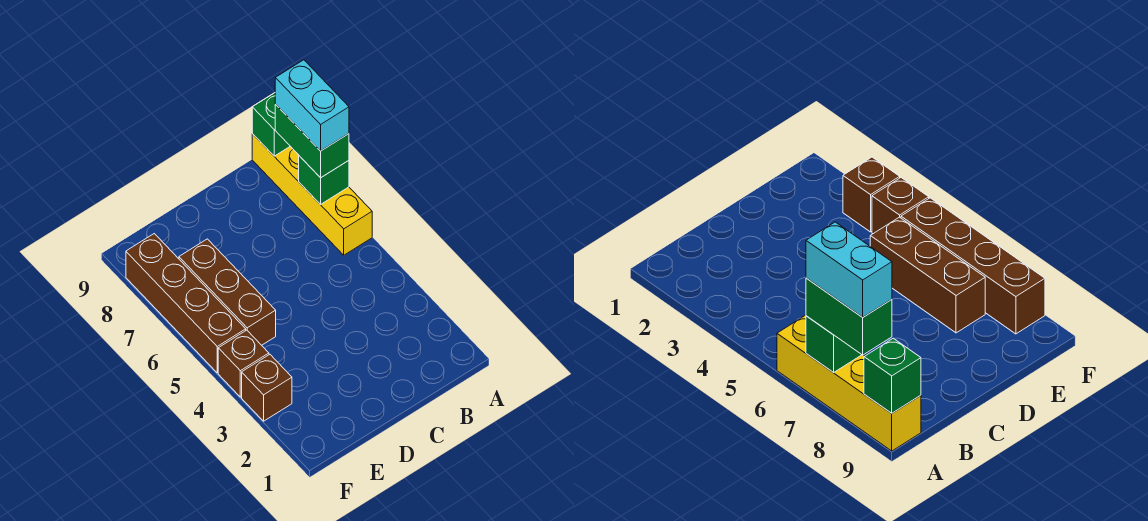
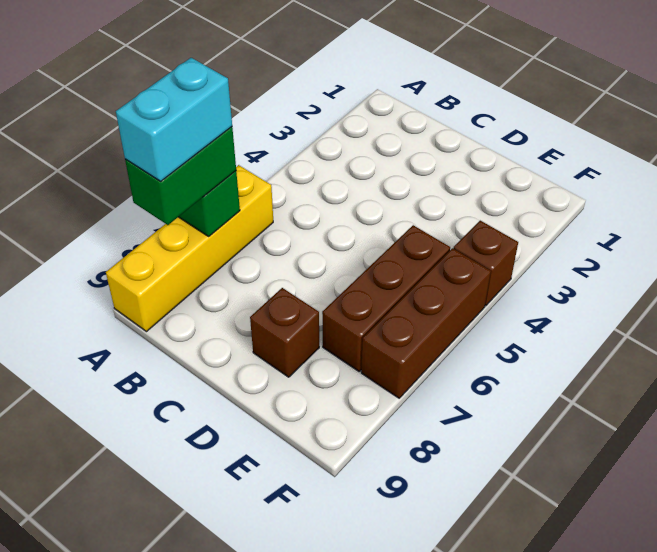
green 1x1 brick [252,93,290,156] -> none
brown 1x1 brick [242,355,292,421] -> brown 1x1 brick moved to [250,288,319,377]
brown 1x4 brick [126,234,246,373] -> brown 1x3 brick [361,248,491,398]

